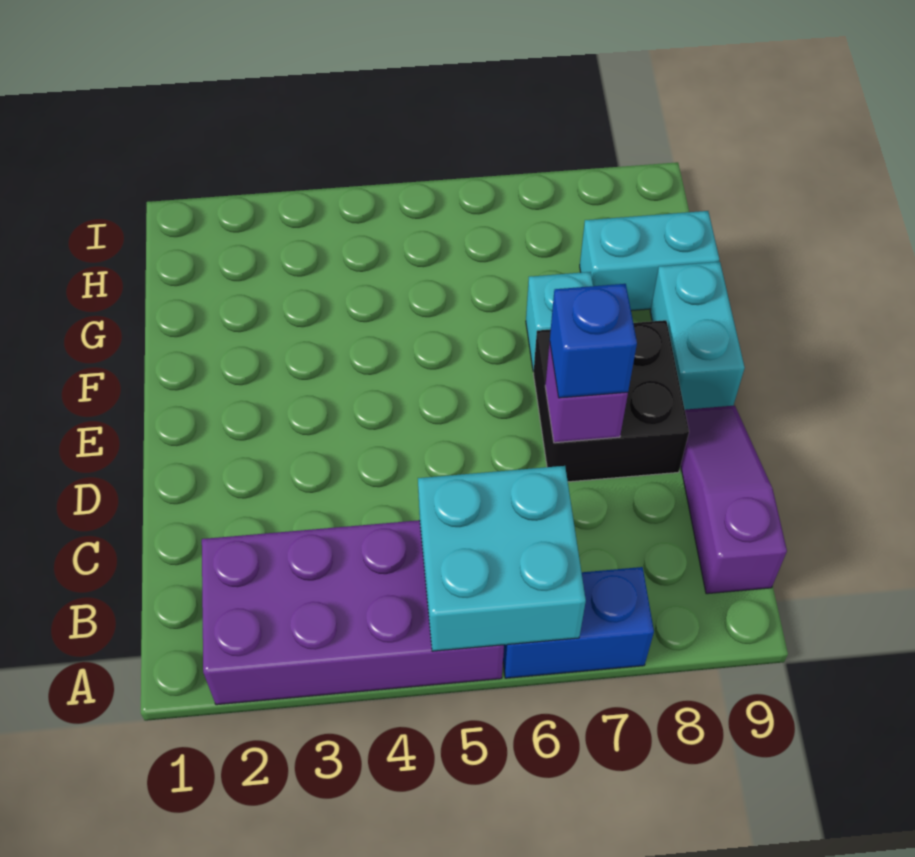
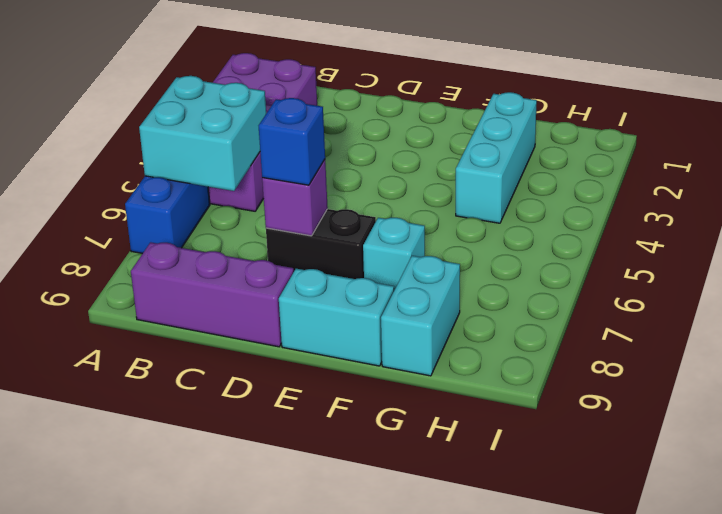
purple 1x3 slope [681,405,787,594] -> purple 1x3 brick [131,242,294,347]
black 2x2 brick [533,320,689,482] -> black 1x2 brick [266,209,376,279]
none -> cyan 1x3 brick [456,92,537,223]

